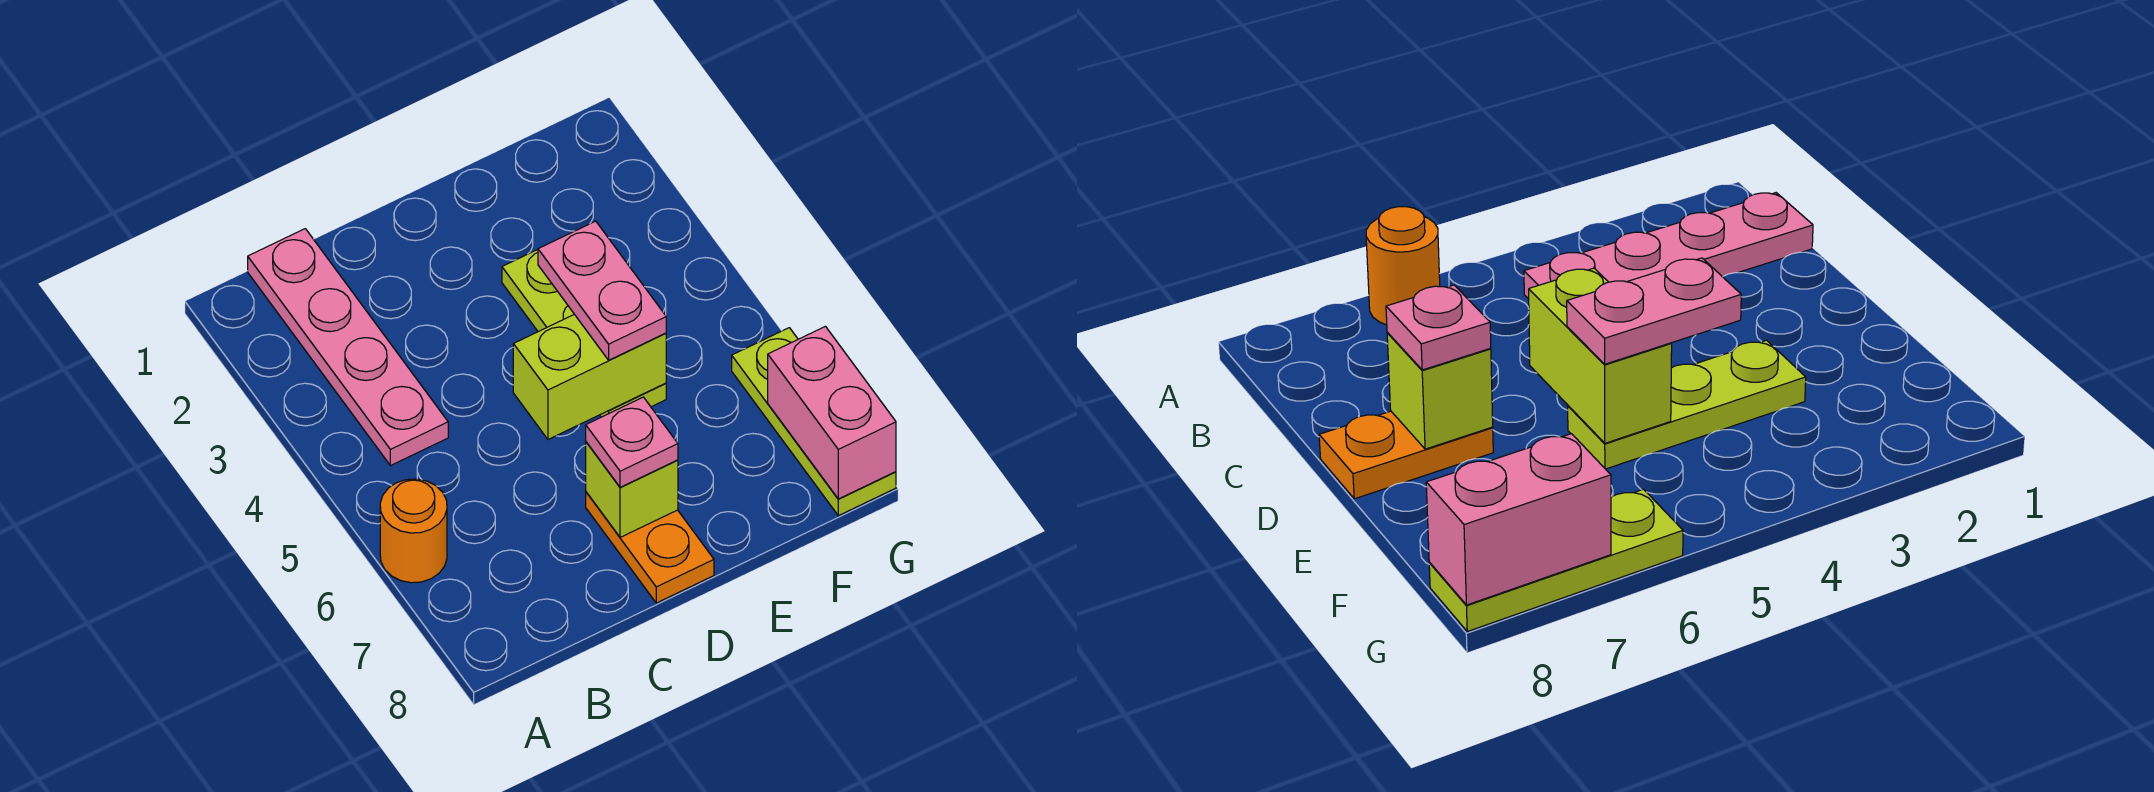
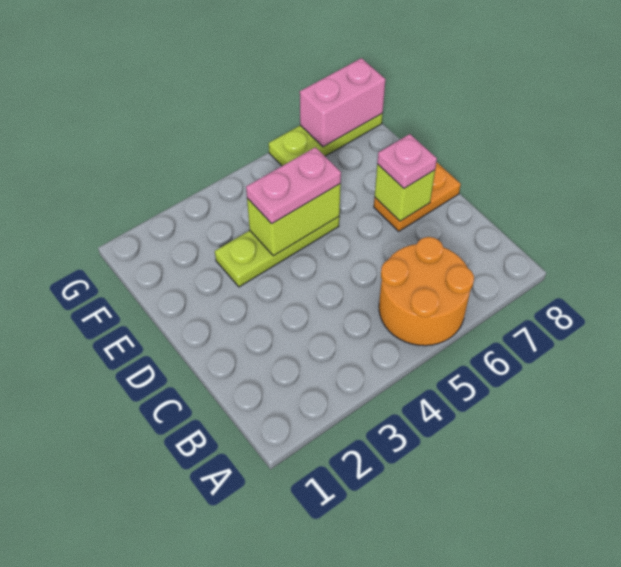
orange 1x1 round brick [380,479,447,583] -> orange 2x2 round brick [379,237,474,346]
pink 1x4 plate [248,229,448,466] -> none
lime 1x2 brick [513,314,666,439] -> lime 1x2 brick turned to [247,184,341,256]

